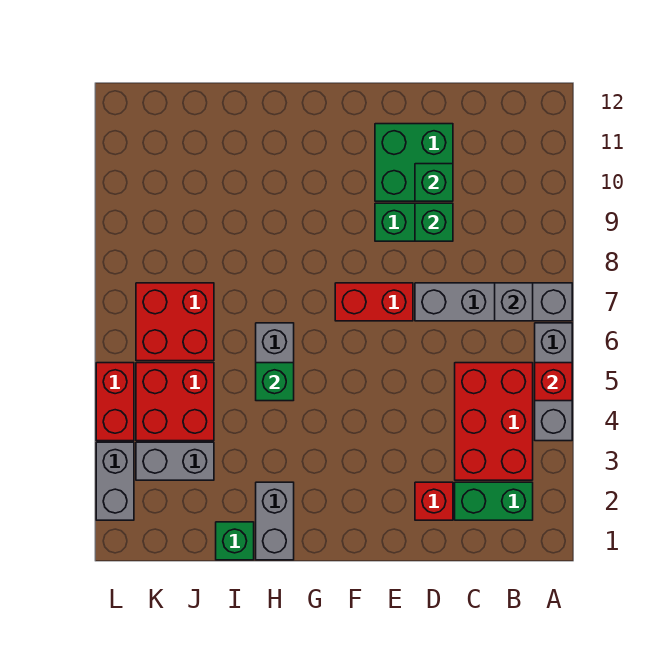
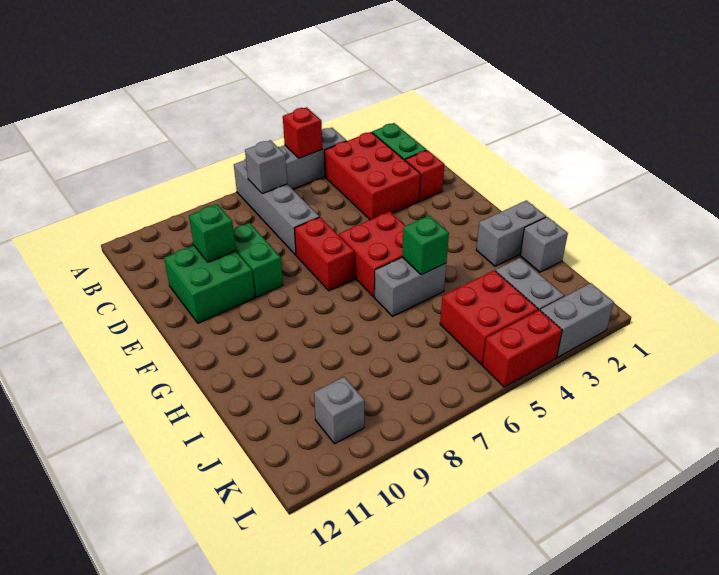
red 2x3 brick [455,363,533,480] -> red 2x3 brick turned to [324,132,421,220]
green 1x1 brick [415,203,453,241] -> none
green 1x1 brick [216,522,254,560] -> grey 1x1 brick [520,217,568,272]
red 2x2 brick [136,283,214,361] -> red 2x2 brick moved to [339,212,405,297]
none -> grey 1x1 brick [314,377,364,444]

